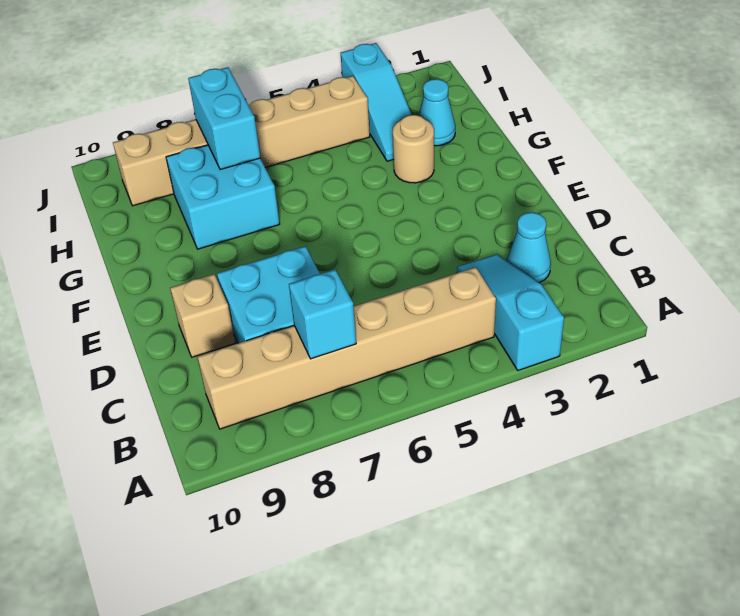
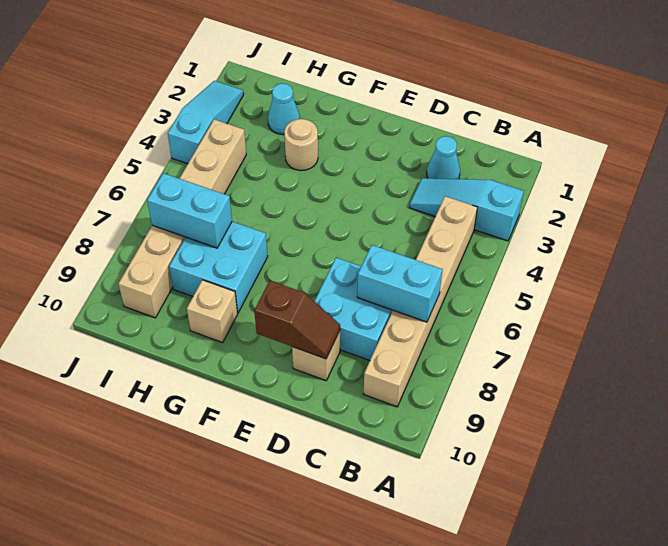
cyan 1x1 brick [289,270,356,359] -> cyan 1x2 brick [357,245,443,322]
none -> brown 1x2 slope [254,281,340,359]
none -> tan 1x1 brick [187,280,238,343]
cyan 1x3 slope [341,43,412,161] -> cyan 1x3 slope turned to [168,81,244,164]

